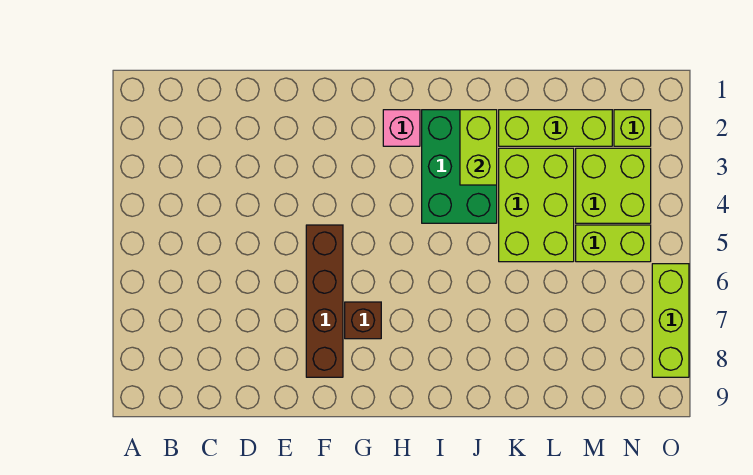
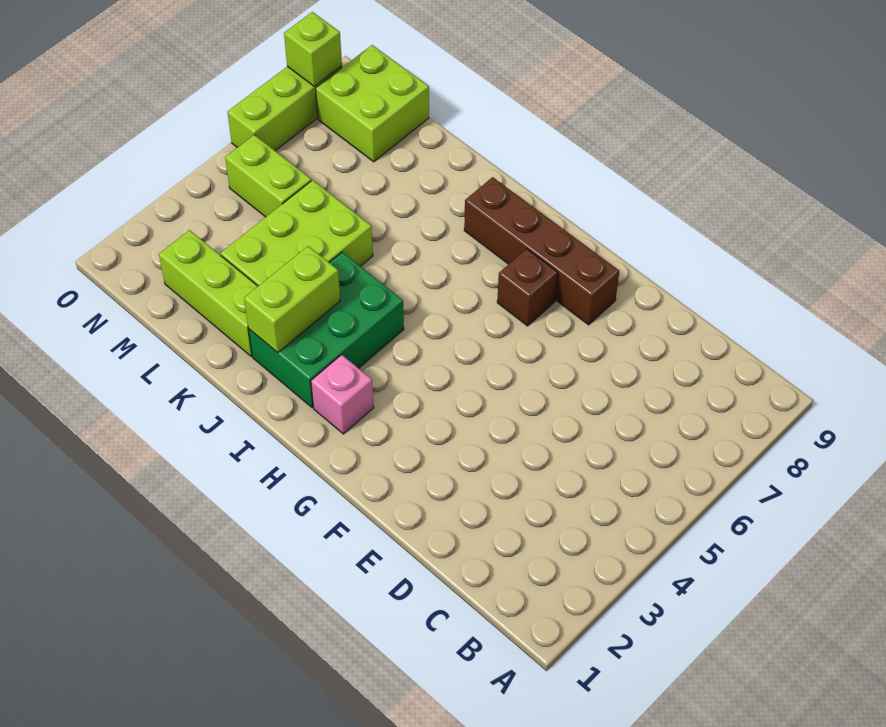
brown 1x4 brick [306,225,343,377] -> brown 1x4 brick turned to [464,177,619,325]
lime 2x2 brick [576,148,651,223] -> lime 2x2 brick moved to [316,45,429,162]
lime 1x1 brick [614,110,651,146] -> lime 1x1 brick moved to [284,12,342,86]

